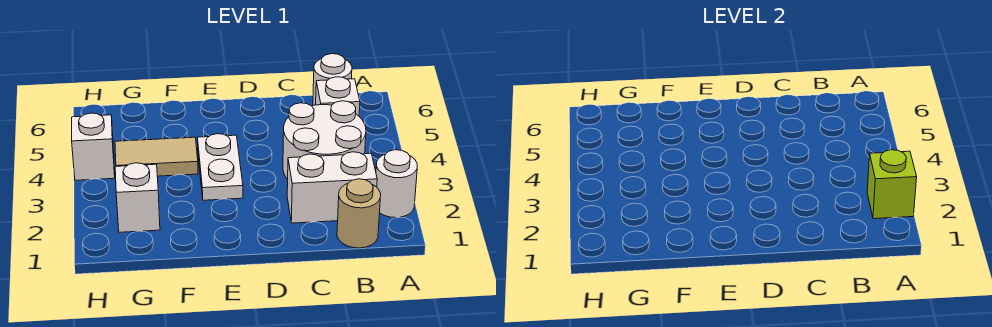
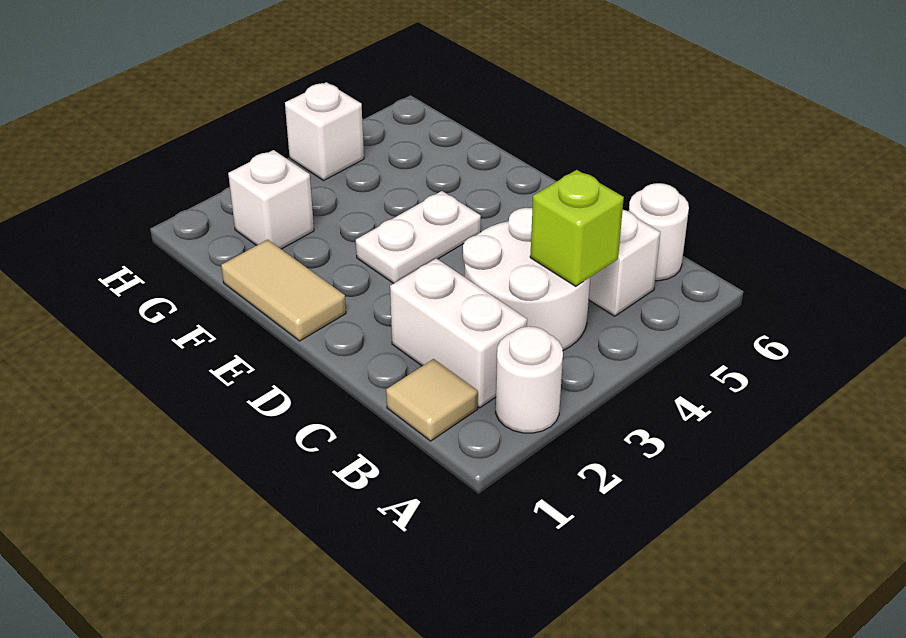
lime 1x1 brick [867,150,917,219] -> lime 1x1 brick moved to [530,170,624,286]
tan 1x1 round brick [337,179,381,248] -> tan 1x1 tile [386,359,478,441]
tan 1x2 tile [115,137,198,176] -> tan 1x2 tile moved to [221,240,346,341]

